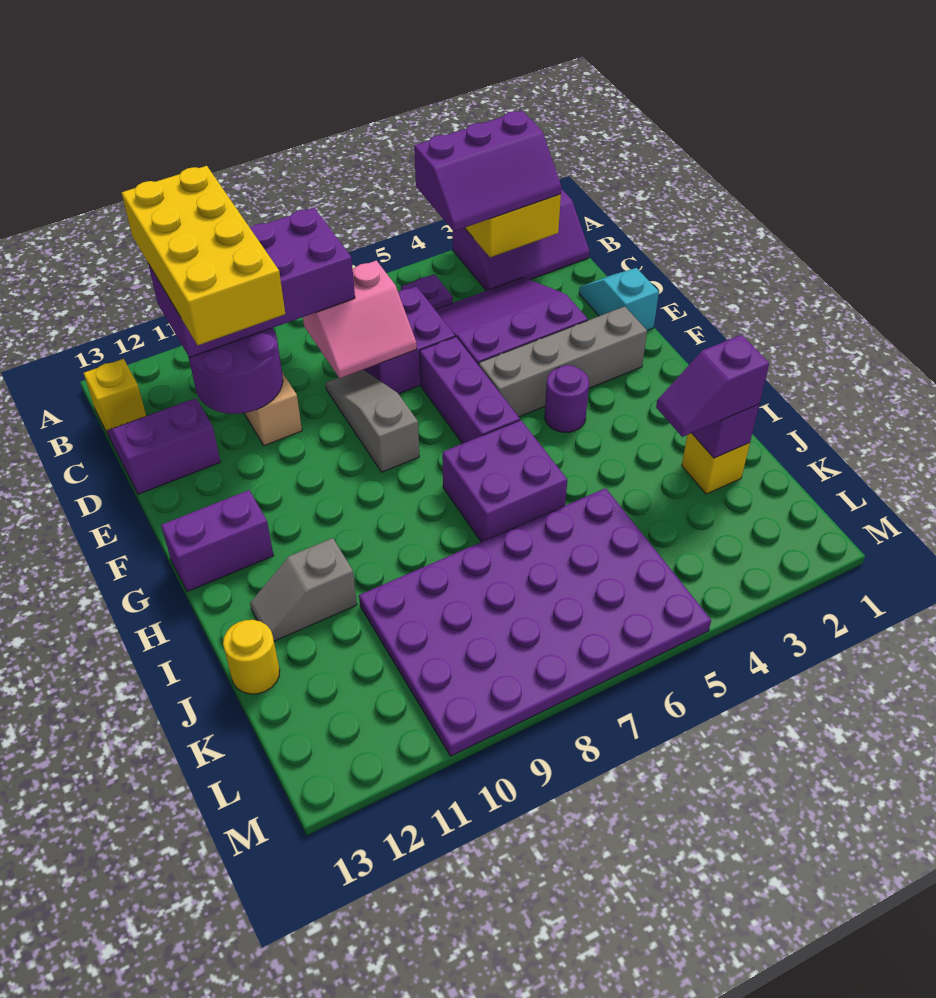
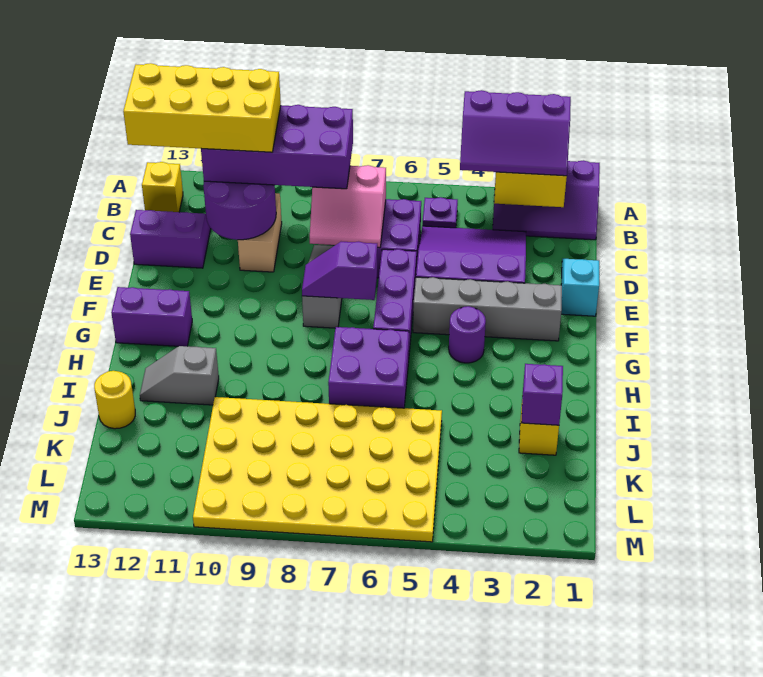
yellow 2x4 brick [122,166,285,345] -> yellow 2x4 brick turned to [123,63,281,152]
purple 1x2 slope [656,335,769,437] -> purple 1x2 slope moved to [302,241,378,300]
purple 4x6 plate [359,488,711,756] -> yellow 4x6 plate [193,397,442,542]

